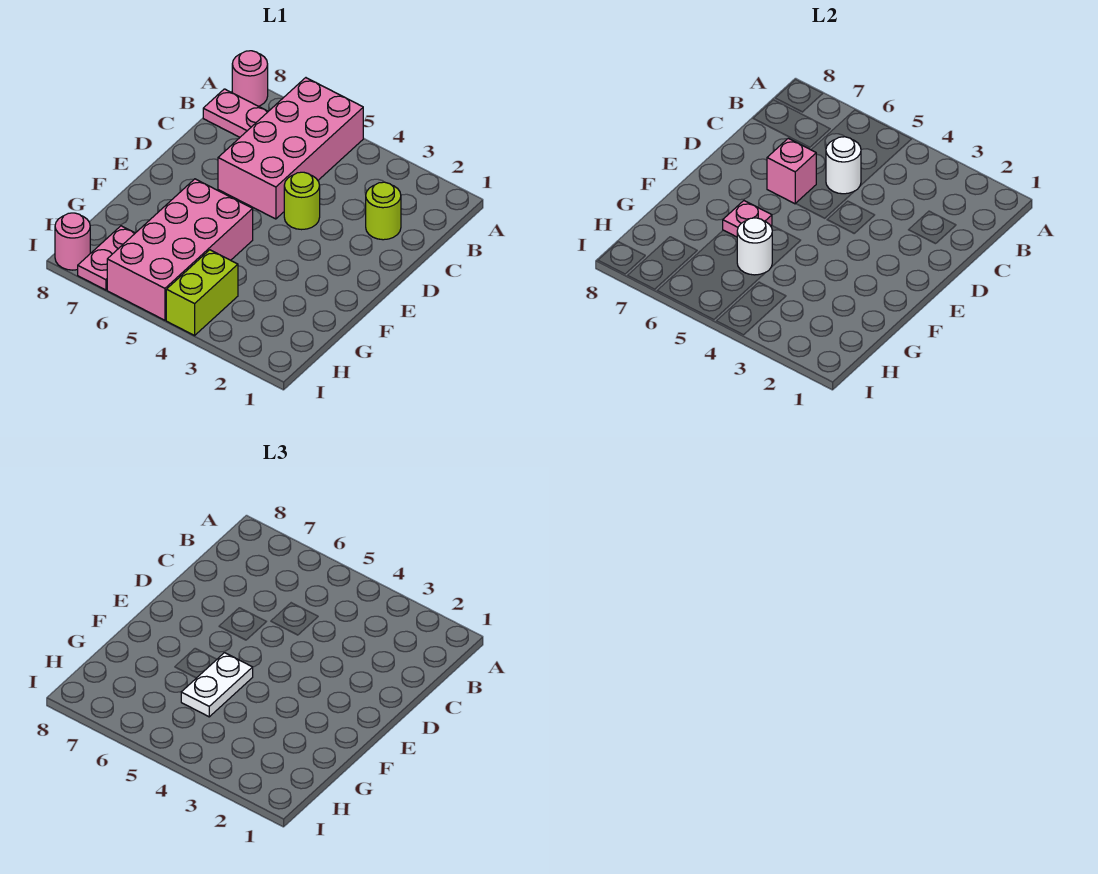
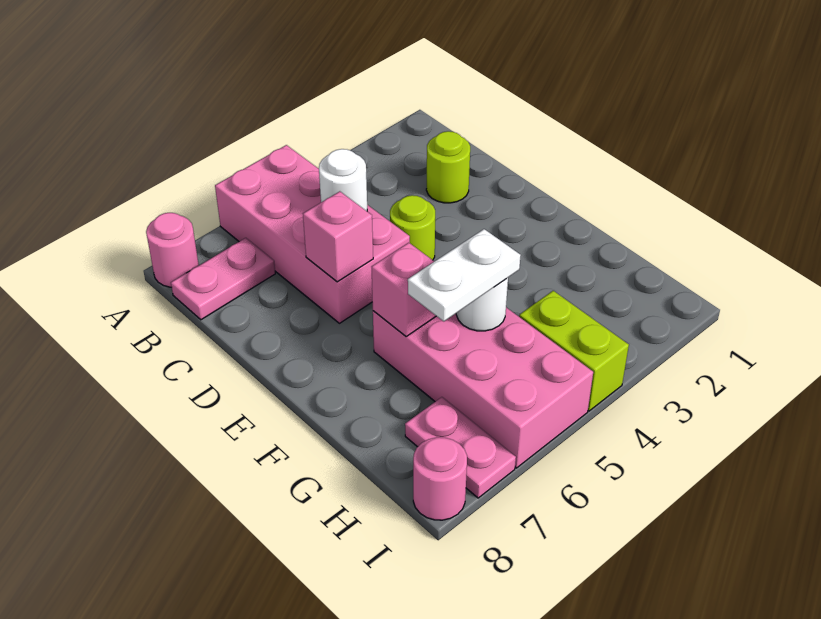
white 1x2 plate [181,653,253,717] -> white 1x2 plate turned to [408,229,521,321]
pink 1x1 plate [723,201,772,237] -> pink 1x1 brick [372,243,436,336]

